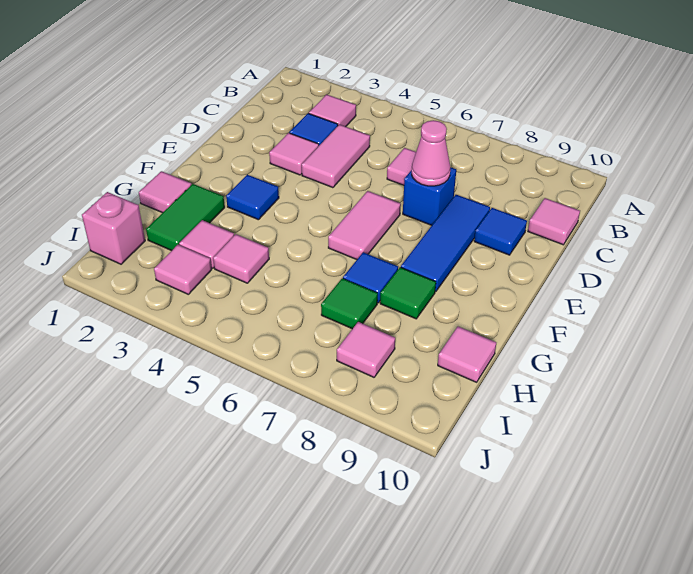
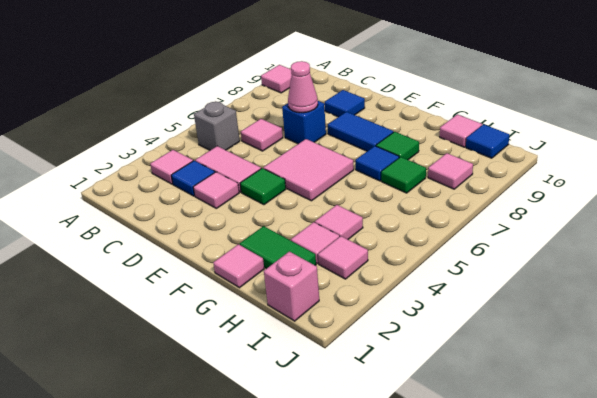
none -> grey 1x1 brick [194,102,240,150]
pink 1x1 tile [528,198,580,245] -> pink 1x1 tile moved to [261,65,292,93]
blue 1x3 tile [401,195,490,292] -> blue 1x2 tile [328,112,393,151]
none -> green 1x1 tile [240,168,286,205]
pink 1x2 tile [328,191,401,260] -> pink 2x2 tile [263,139,354,201]
blue 1x1 tile [226,175,279,220] -> blue 1x1 tile moved to [466,124,509,158]

